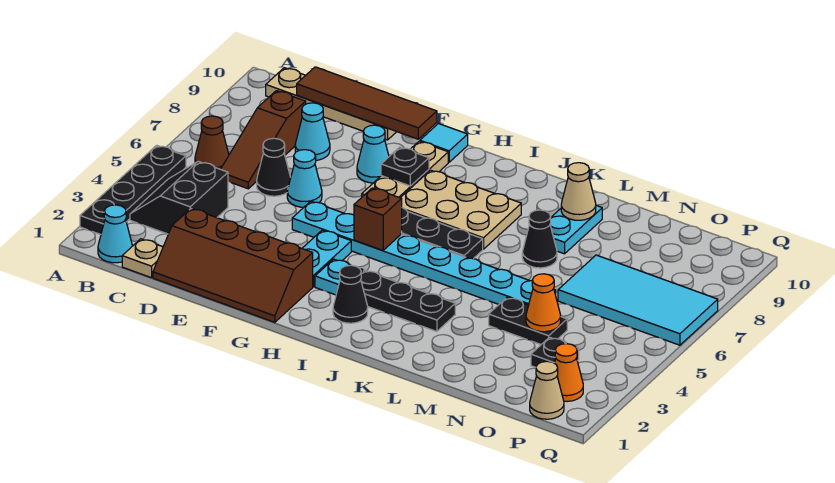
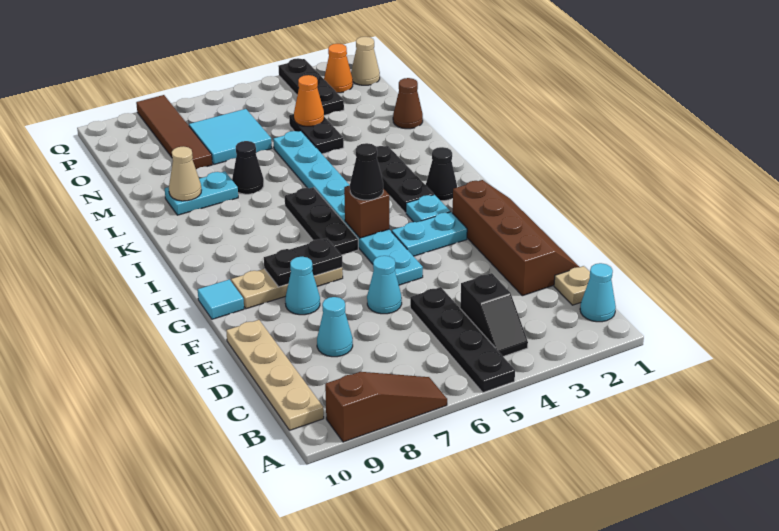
black 1x4 plate [80,145,186,234] -> black 1x4 plate turned to [410,287,515,393]
black 2x2 slope [130,161,228,234] -> black 1x2 slope [460,273,528,357]
brown 1x1 cone [195,116,229,169] -> brown 1x1 cone moved to [393,78,423,129]
brown 1x3 slope [221,91,306,189] -> brown 1x3 slope moved to [325,372,447,442]
brown 1x4 tile [297,67,437,139] -> brown 1x4 tile moved to [136,95,212,169]
black 1x1 cone [257,138,291,196] -> black 1x1 cone moved to [350,143,383,200]
black 1x1 plate [381,147,429,186] -> black 1x2 plate [264,238,342,287]
tan 2x3 plate [401,170,521,249] -> none
cyan 2x4 tile [558,255,718,345] -> cyan 2x2 tile [189,109,272,164]
black 1x1 plate [531,337,579,367] -> black 1x3 plate [278,58,344,115]

